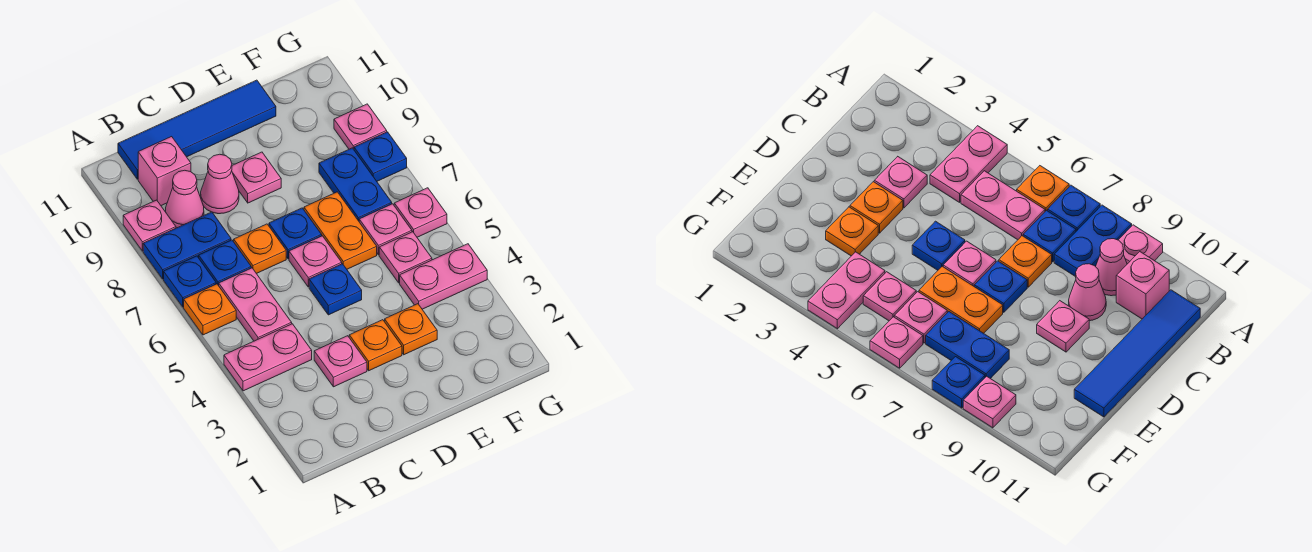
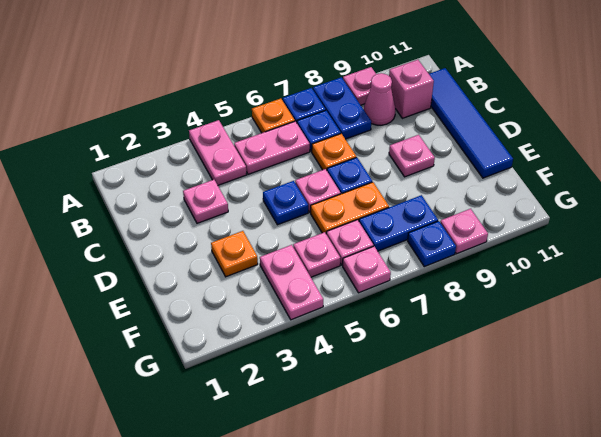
pink 1x1 cone [201,154,239,214] -> none
orange 1x1 plate [349,320,402,371] -> none

